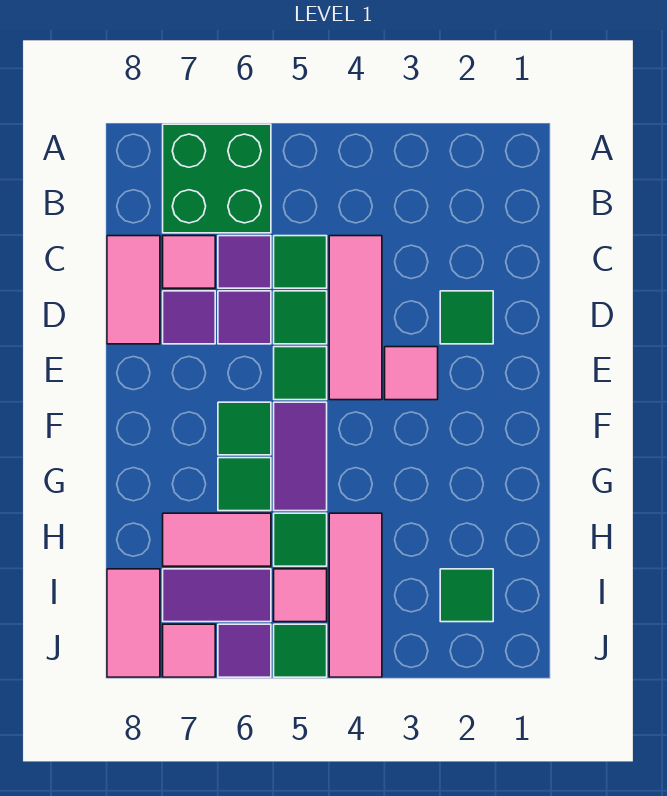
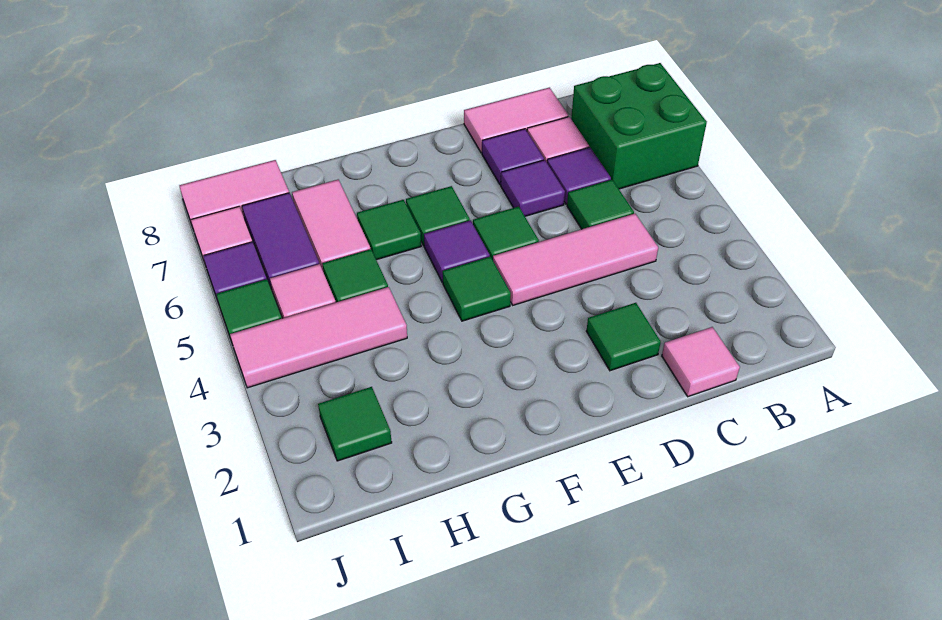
green 1x1 tile [274,291,327,344] -> green 1x1 tile moved to [443,257,511,321]
pink 1x1 tile [385,347,438,400] -> pink 1x1 tile moved to [662,327,740,397]
purple 1x2 tile [274,402,327,511] -> purple 1x1 tile [424,220,490,282]

